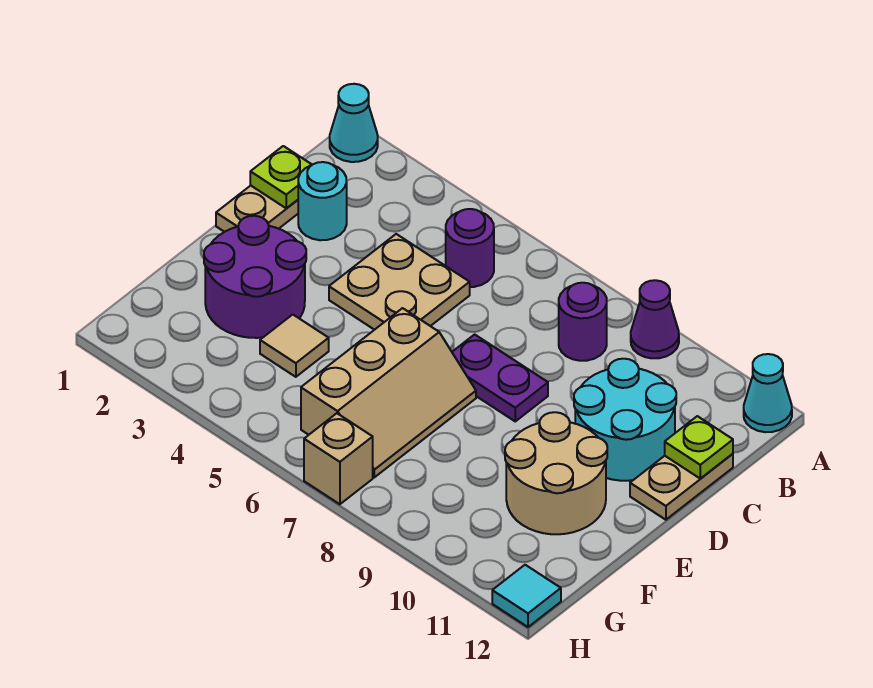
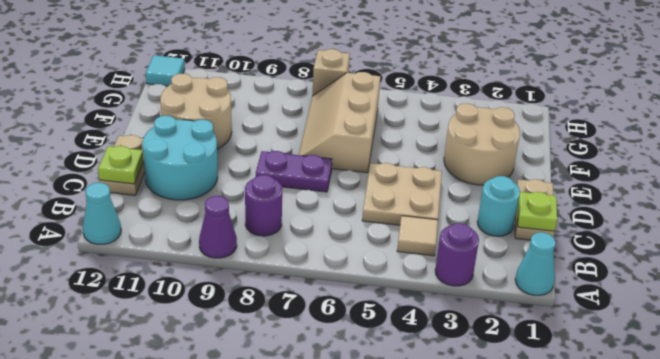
purple 1x1 round brick [446,209,494,287] -> purple 1x1 round brick moved to [435,223,479,286]
purple 2x2 round brick [204,216,306,338] -> tan 2x2 round brick [444,103,520,185]
tan 1x1 tile [260,315,329,377] -> tan 1x1 tile moved to [397,216,438,256]

